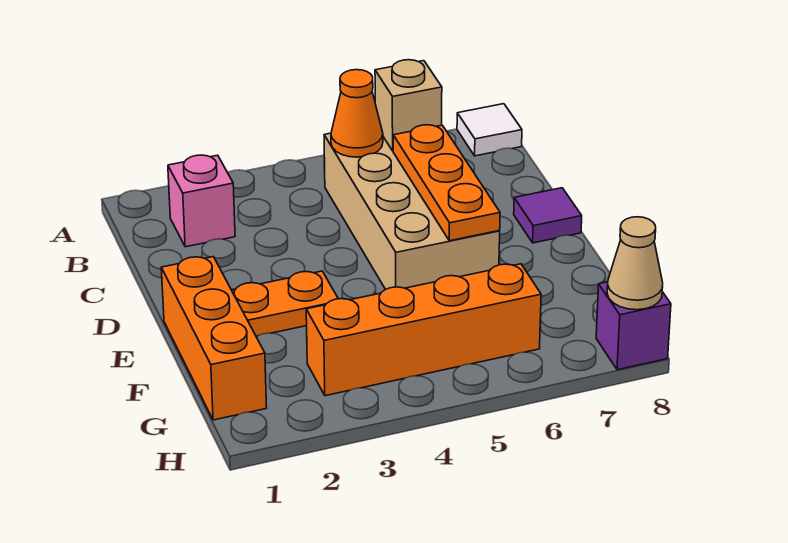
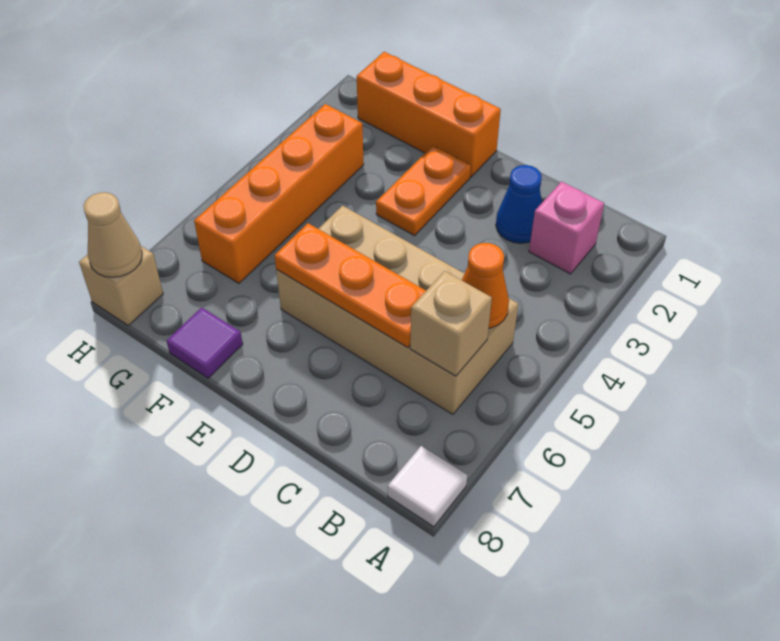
none -> blue 1x1 cone [496,165,542,243]
purple 1x1 tile [514,188,582,243] -> purple 1x1 tile moved to [167,307,243,378]
purple 1x1 brick [596,282,671,370] -> tan 1x1 brick [79,246,163,326]

